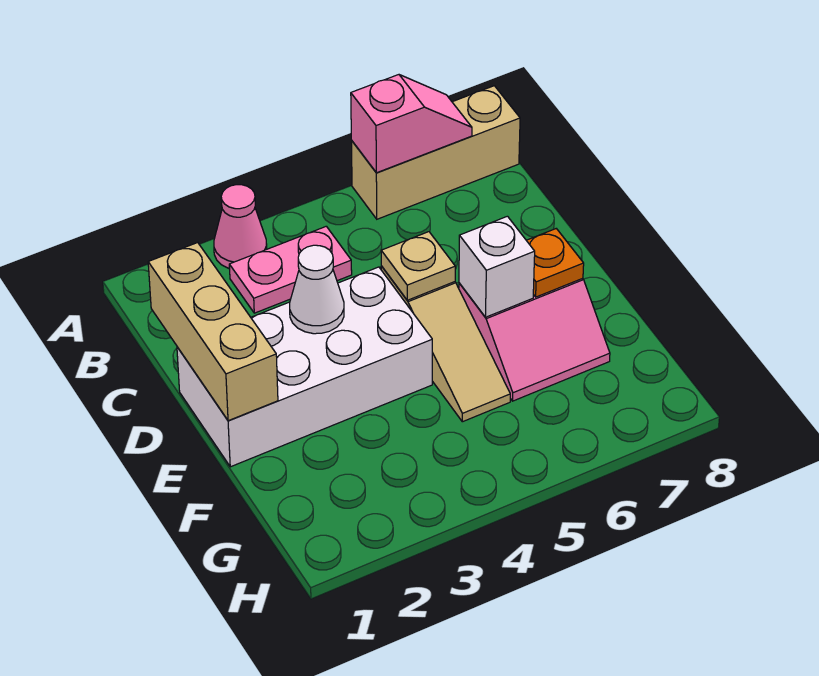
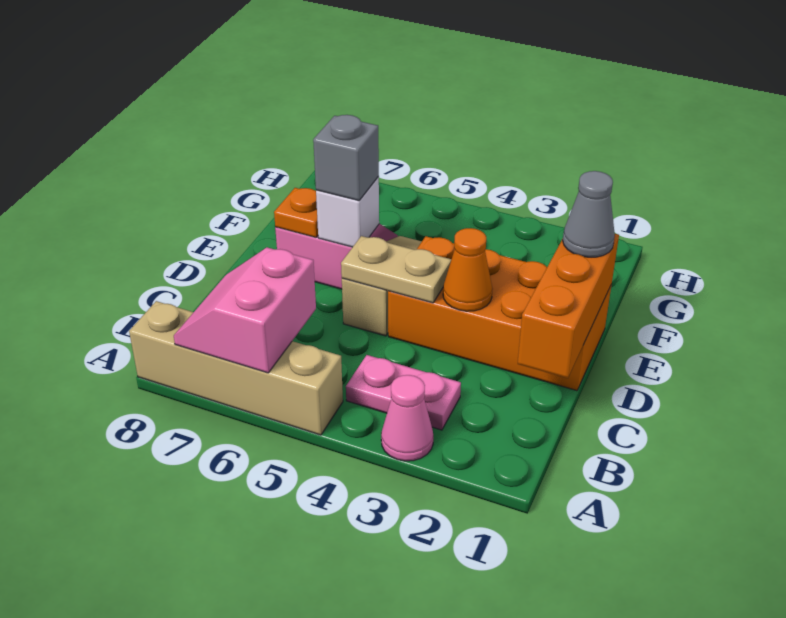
tan 1x3 brick [351,86,520,219] -> tan 1x4 brick [129,301,343,435]
pink 1x2 slope [351,75,472,173] -> pink 2x2 slope [174,247,316,373]
tan 1x3 brick [148,243,278,421] -> orange 1x3 brick [518,234,619,378]
white 2x4 brick [177,267,432,467] -> orange 2x4 brick [388,236,612,391]
white 1x1 cone [290,245,344,334] -> orange 1x1 cone [443,228,492,311]
tan 1x1 plate [381,232,455,300] -> tan 1x2 plate [341,236,451,303]
none -> grey 1x1 cone [563,171,615,257]
none -> grey 1x1 brick [313,115,379,201]

